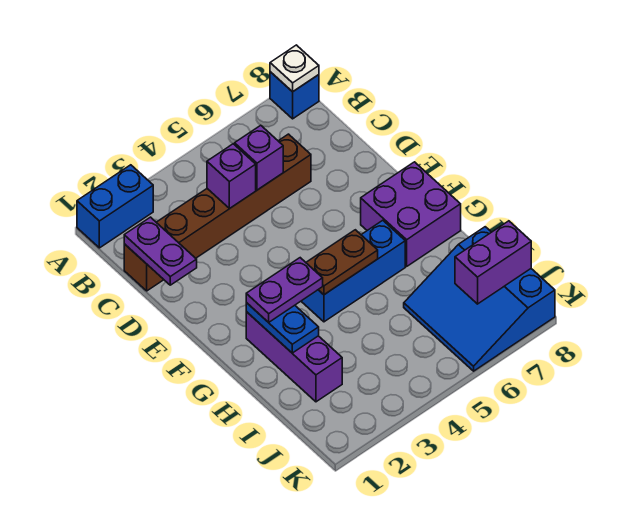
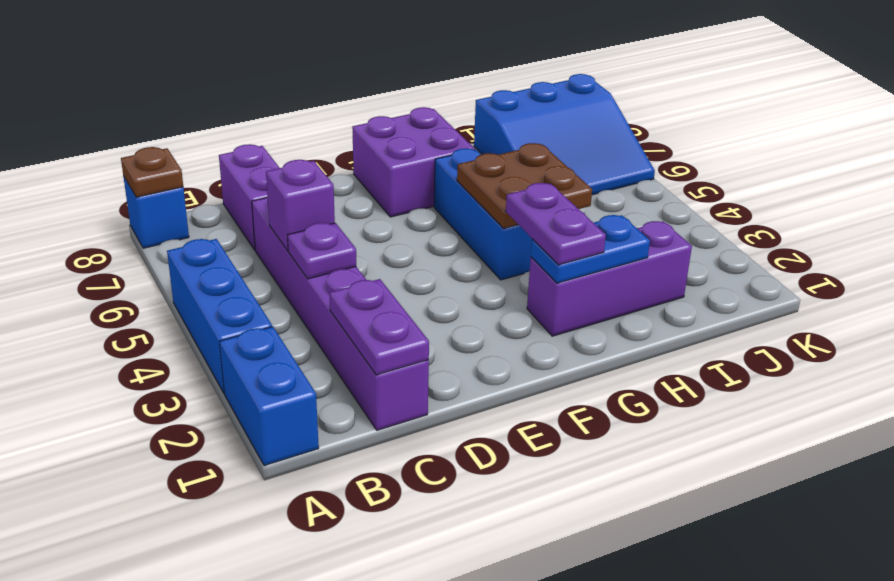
none -> blue 1x3 brick [167,239,272,394]
white 1x1 plate [270,45,319,92] -> brown 1x1 plate [121,147,183,197]
brown 1x6 brick [124,134,311,291] -> purple 1x6 brick [252,198,429,430]
purple 1x2 plate [124,217,197,285] -> purple 1x2 plate turned to [329,279,429,375]
purple 1x1 brick [207,144,256,208] -> purple 1x1 plate [287,223,356,279]
brown 1x2 plate [306,230,378,295] -> brown 2x2 plate [457,143,592,228]
purple 1x2 brick [455,221,531,304] -> purple 1x2 brick moved to [219,144,279,250]

